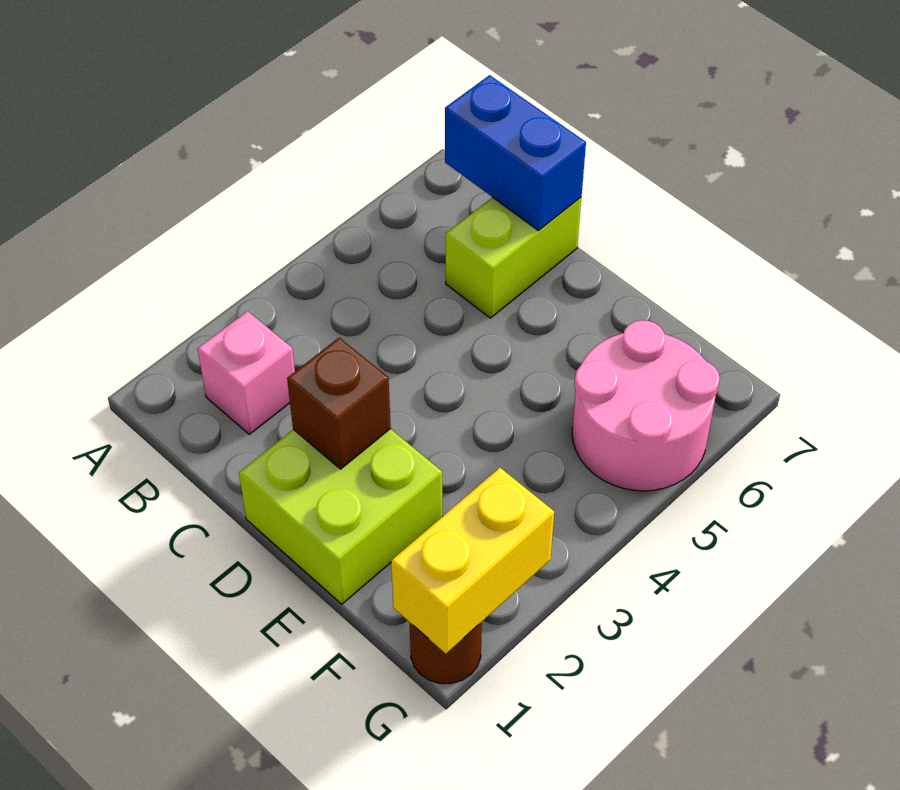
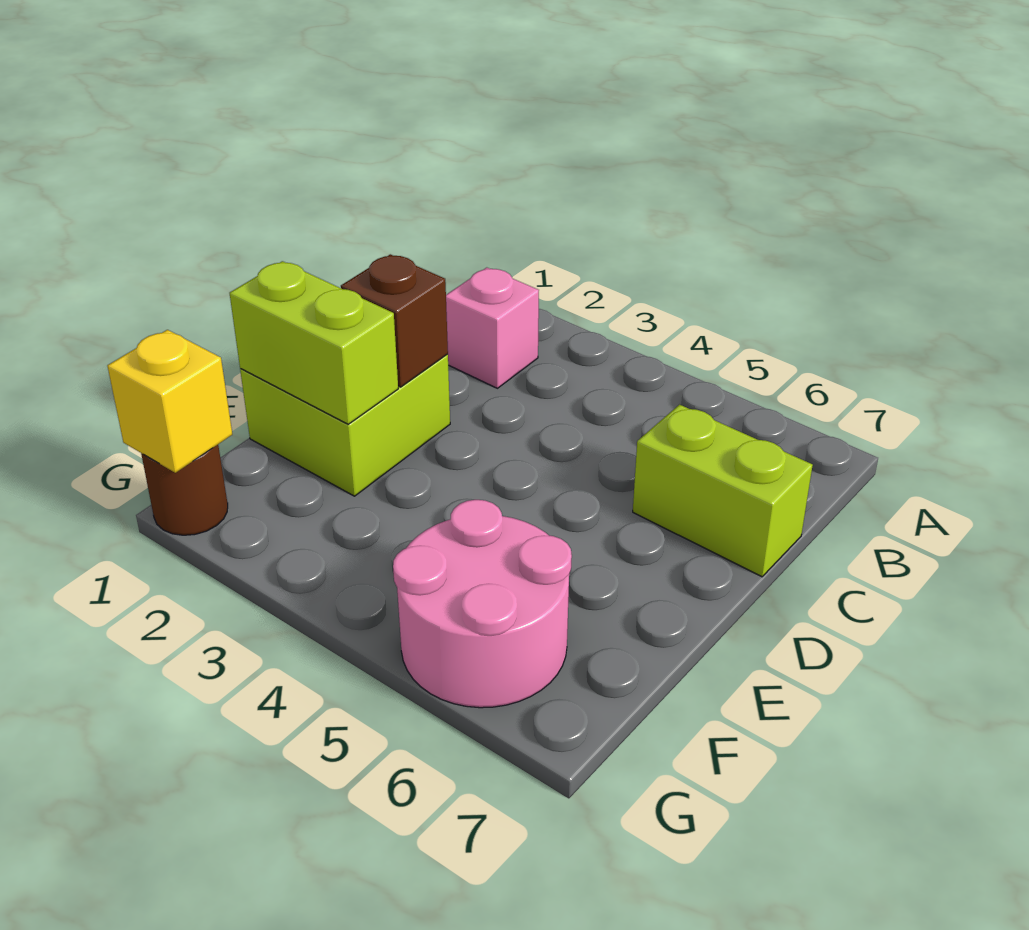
blue 1x2 brick [445,75,586,230] -> none
none -> lime 1x2 brick [230,261,398,424]
yellow 1x2 brick [391,468,554,654] -> yellow 1x1 brick [108,330,232,473]

